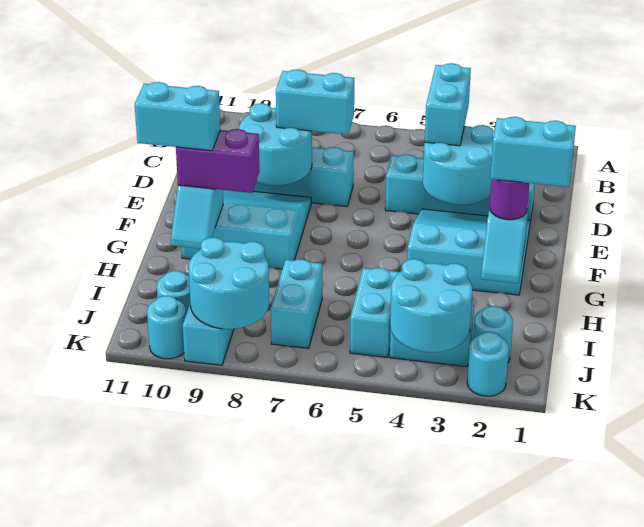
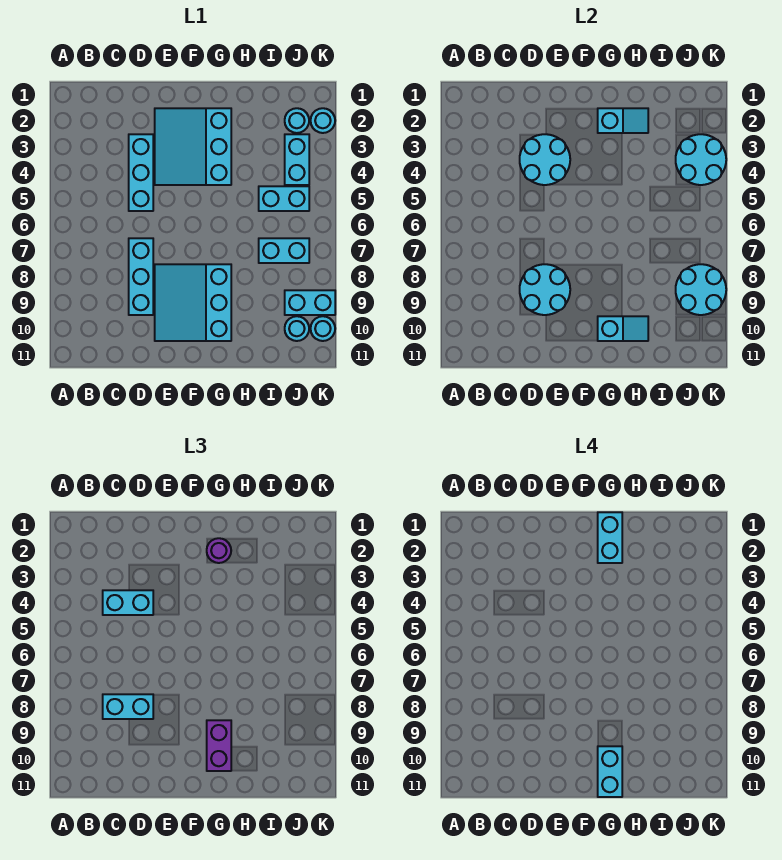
cyan 1x4 brick [385,154,535,221] -> cyan 1x3 brick [129,134,153,211]
cyan 1x2 brick [276,69,354,135] -> cyan 1x2 brick turned to [103,694,153,719]

